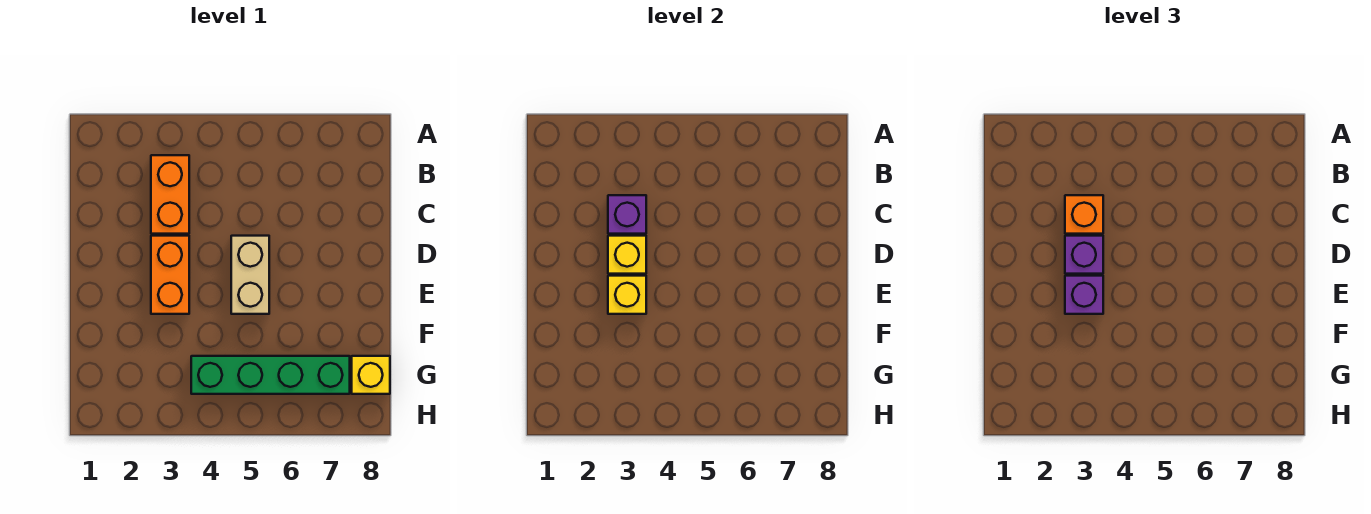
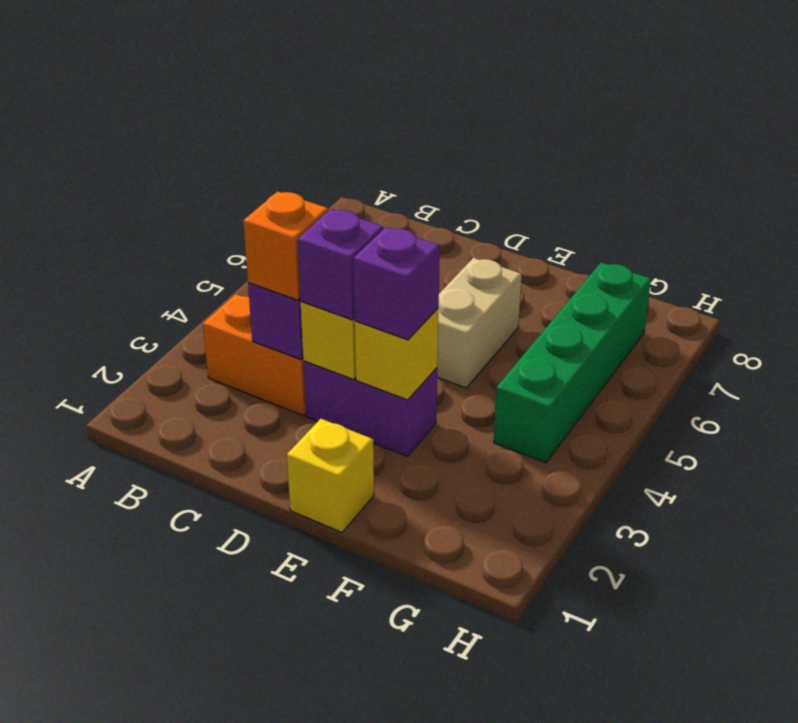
orange 1x2 brick [151,236,189,314] -> purple 1x2 brick [303,361,437,457]
tan 1x2 brick [231,236,269,314] -> tan 1x2 brick turned to [437,258,522,388]
yellow 1x1 brick [352,356,390,394] -> yellow 1x1 brick moved to [287,419,374,532]

